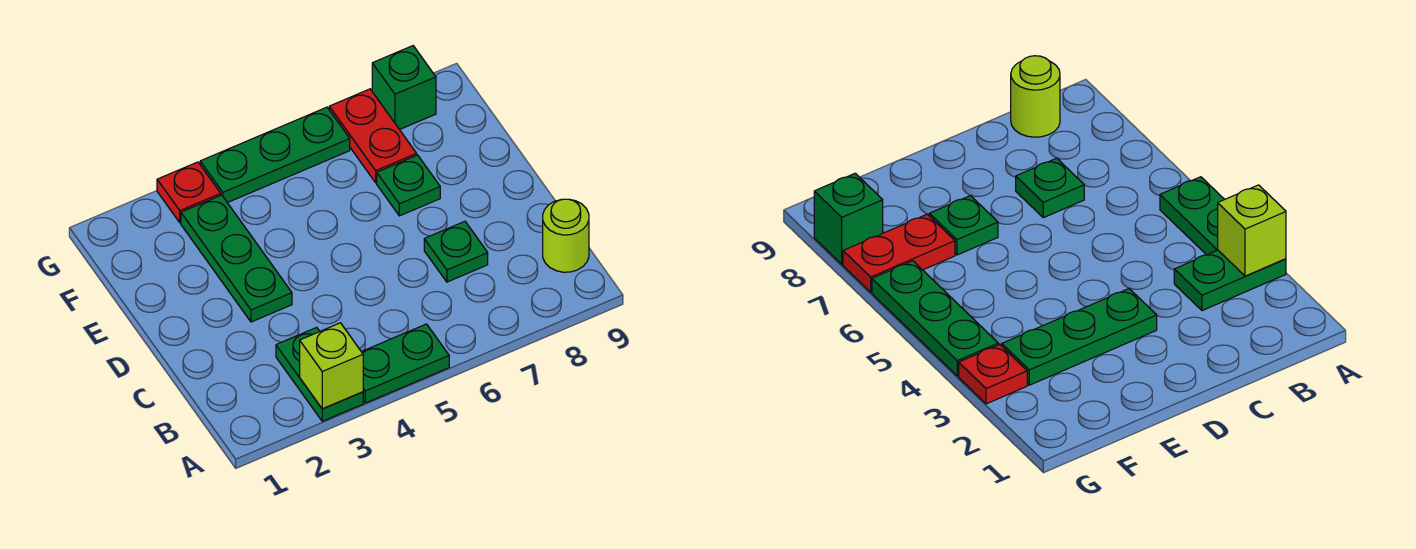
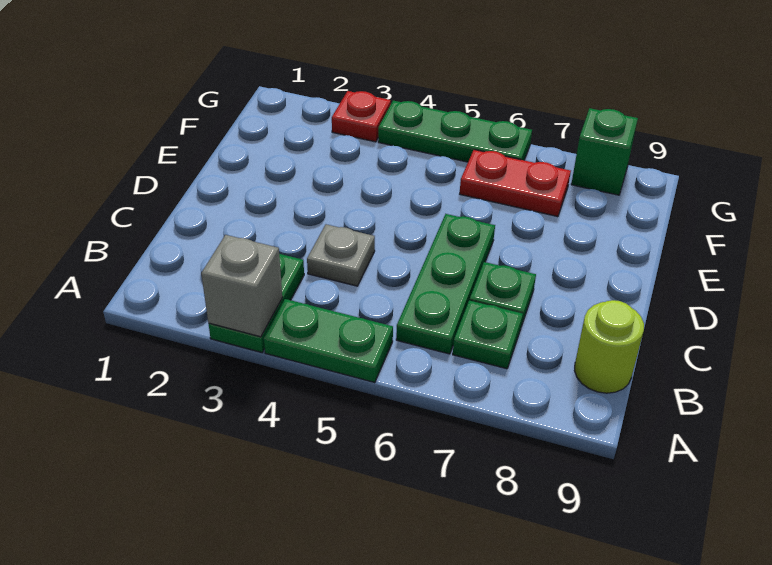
lime 1x1 brick [300,323,363,409] -> grey 1x1 brick [201,235,282,337]
none -> grey 1x1 plate [307,224,375,286]
green 1x3 plate [181,195,292,322] -> green 1x3 plate moved to [396,214,495,354]
green 1x1 plate [377,155,440,216] -> green 1x1 plate moved to [453,300,523,369]
red 1x2 plate [329,89,417,183] -> red 1x2 plate turned to [460,150,571,217]

